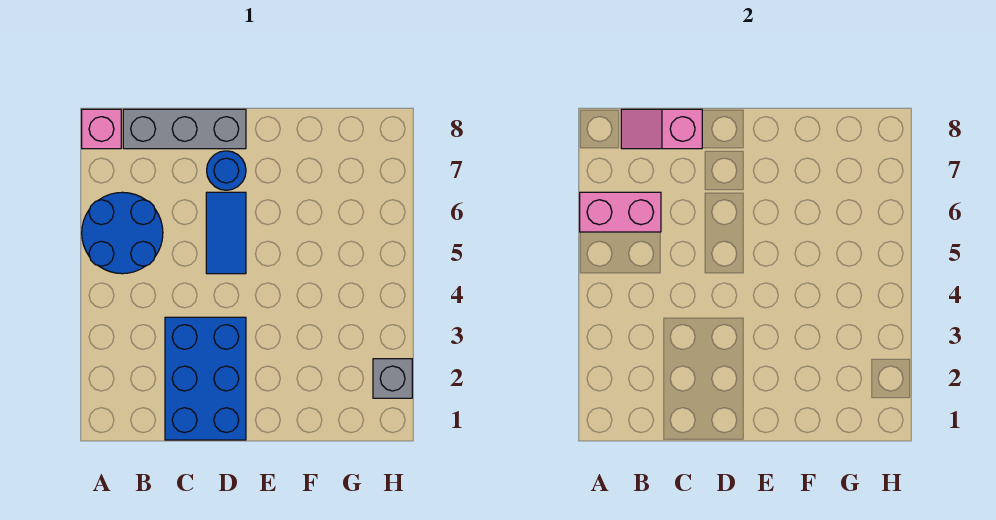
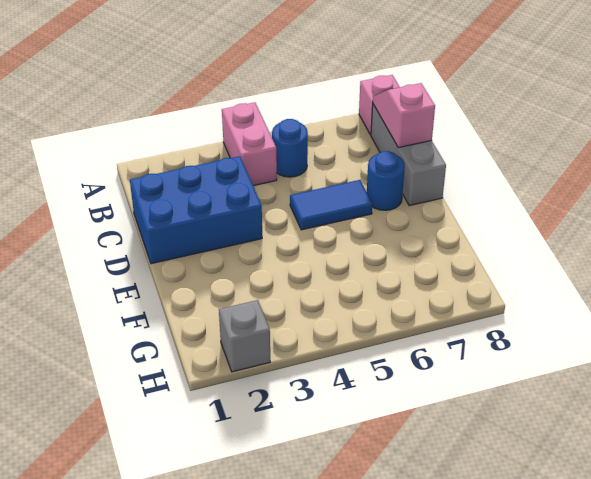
blue 2x2 round brick [82,192,163,274] -> blue 1x1 round brick [272,119,308,177]
pink 1x2 brick [580,192,661,232] -> pink 1x2 brick moved to [222,103,277,186]

